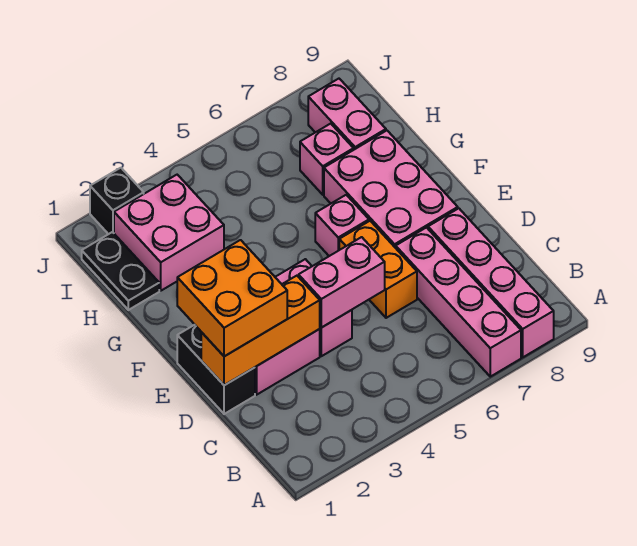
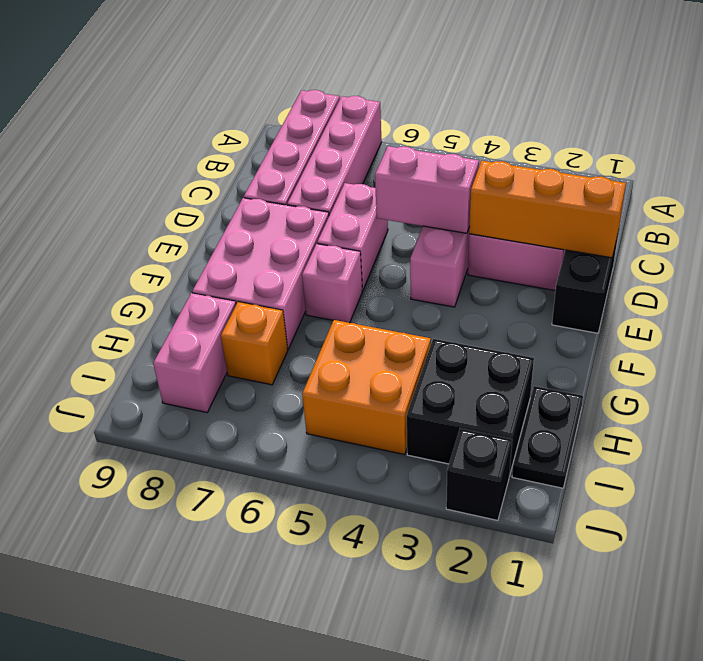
orange 2x2 brick [177,240,287,356] -> orange 2x2 brick moved to [302,320,431,455]
orange 1x2 brick [339,221,417,318] -> pink 1x2 brick [317,183,388,290]
pink 2x2 brick [114,175,224,291] -> black 2x2 brick [407,339,534,477]
pink 1x1 brick [300,124,354,195] -> orange 1x1 brick [221,302,288,385]

